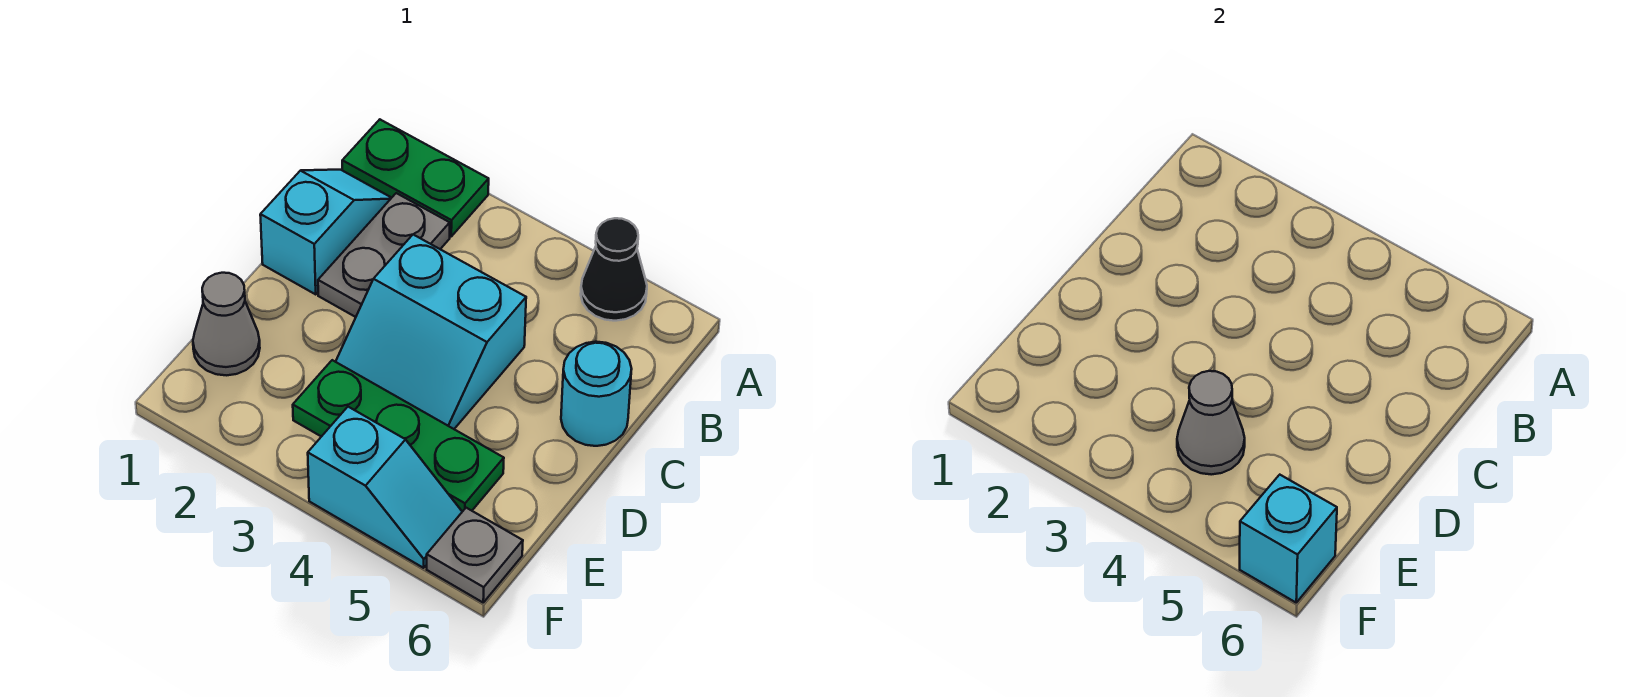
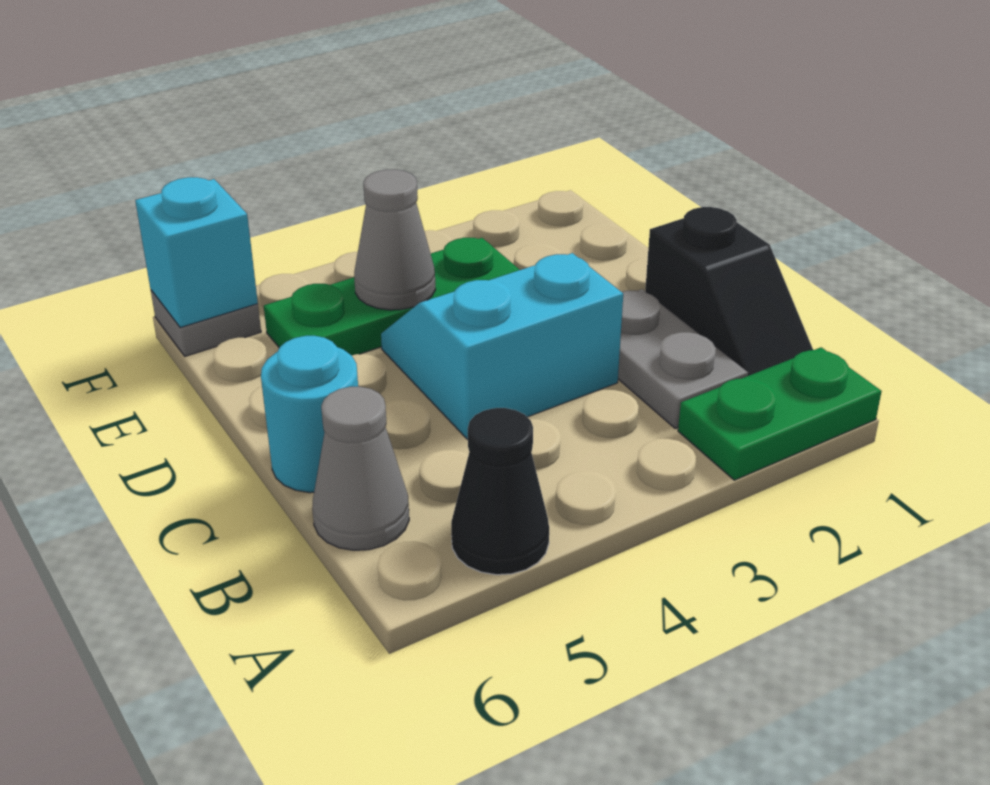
cyan 1x2 slope [260,170,391,294] -> black 1x2 slope [645,207,813,376]
grey 1x1 cone [193,273,260,375] -> grey 1x1 cone moved to [312,387,409,550]
cyan 1x2 slope [308,407,462,568] -> none

